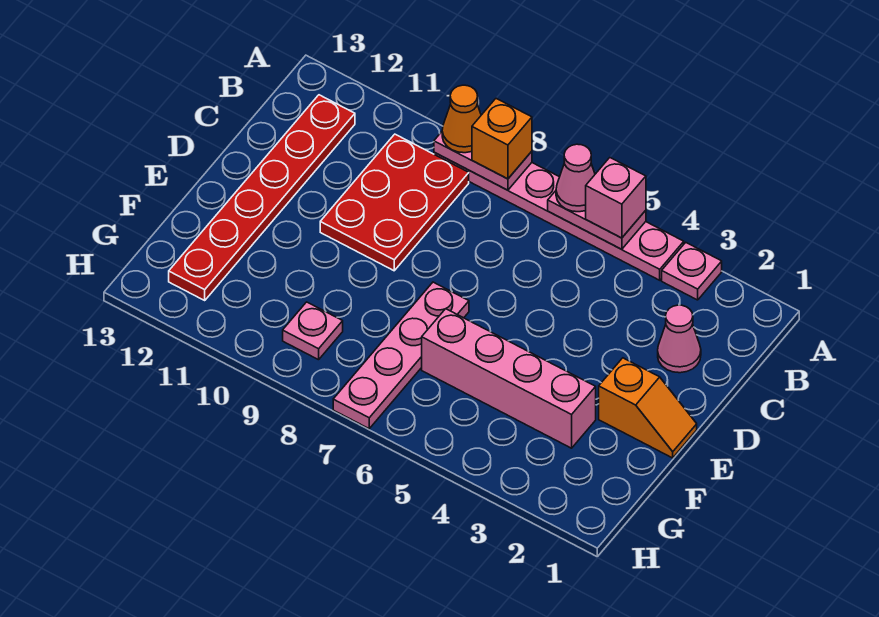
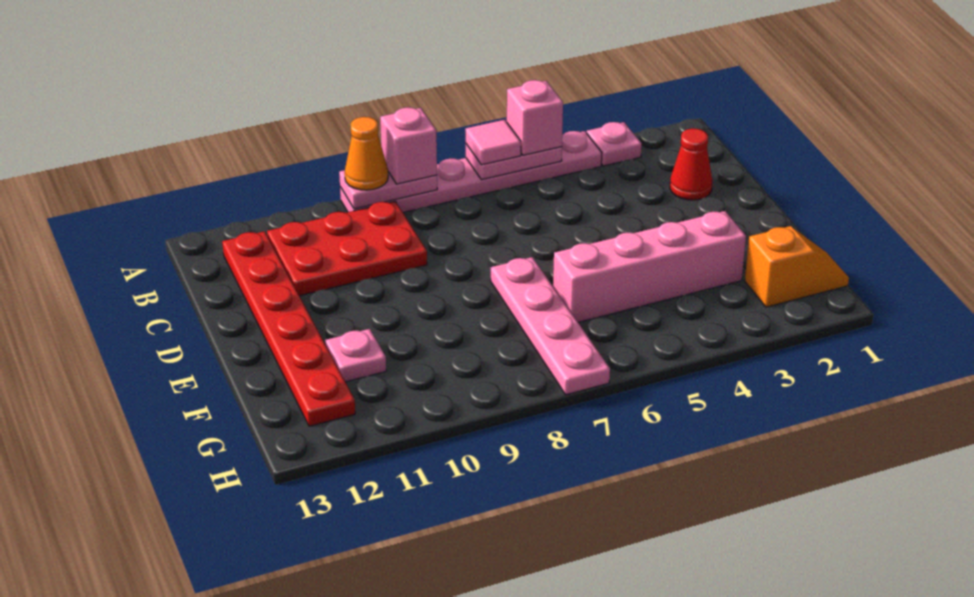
pink 1x1 cone [556,144,595,212] -> pink 1x1 tile [465,120,521,165]
orange 1x1 brick [472,99,532,179] -> pink 1x1 brick [380,107,437,184]
red 2x3 plate [320,134,469,271] -> red 2x3 plate turned to [267,201,427,296]
pink 1x1 cone [658,305,701,373] -> red 1x1 cone [670,128,712,200]
orange 1x2 slope [599,358,697,458] -> orange 1x2 slope moved to [745,226,849,307]
pink 1x1 plate [283,302,343,360] -> pink 1x1 plate moved to [325,329,386,382]

